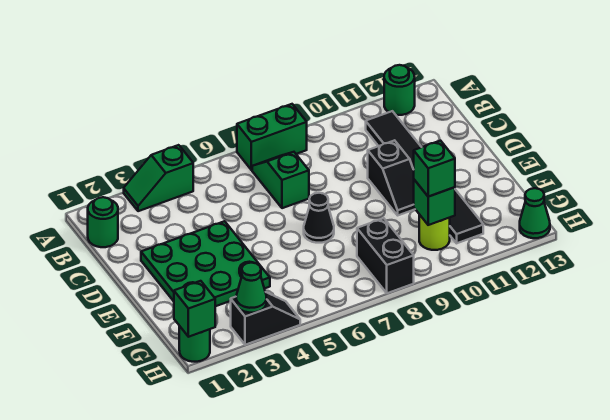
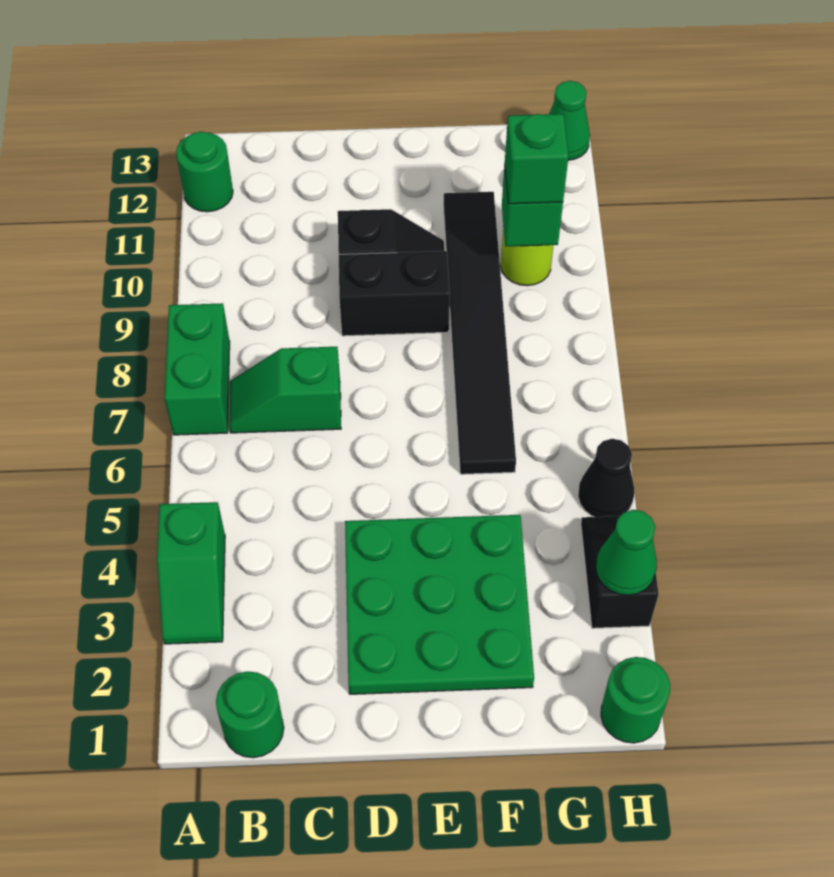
black 1x6 tile [366,111,483,243] -> black 1x6 tile turned to [444,192,516,474]
black 1x1 cone [304,193,334,243] -> black 1x1 cone moved to [578,439,634,517]
black 1x2 brick [357,218,414,293] -> black 1x2 brick moved to [339,251,450,336]
green 1x1 brick [174,281,215,337] -> none

